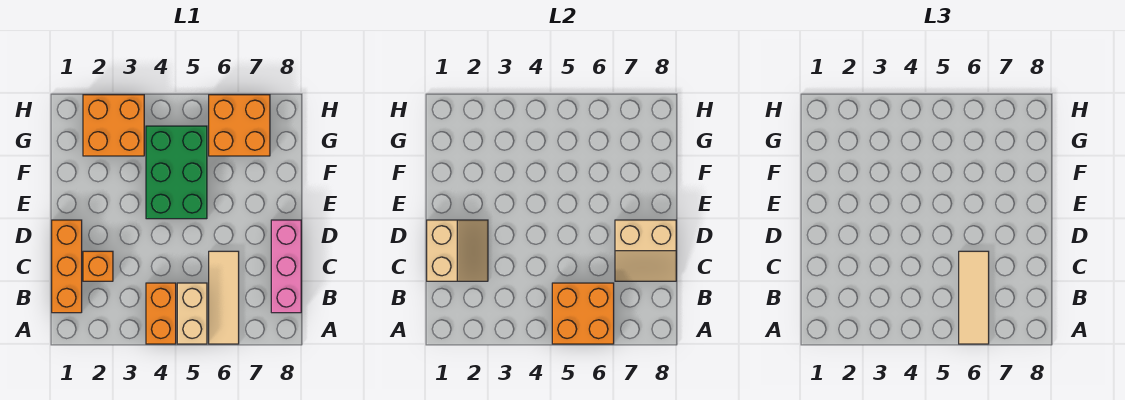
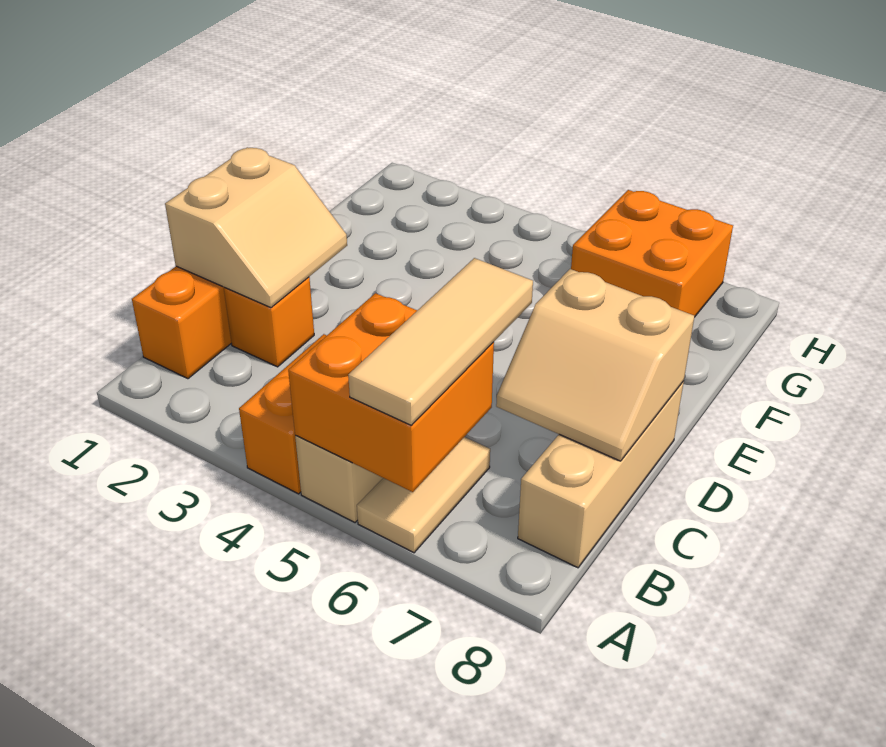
tan 1x3 tile [209,251,239,344] -> tan 1x2 tile [357,437,490,553]
pink 1x3 brick [271,220,301,313] -> tan 1x3 brick [518,382,684,568]
green 2x3 brick [146,126,207,219] -> none
orange 2x2 brick [83,95,144,156] -> none

